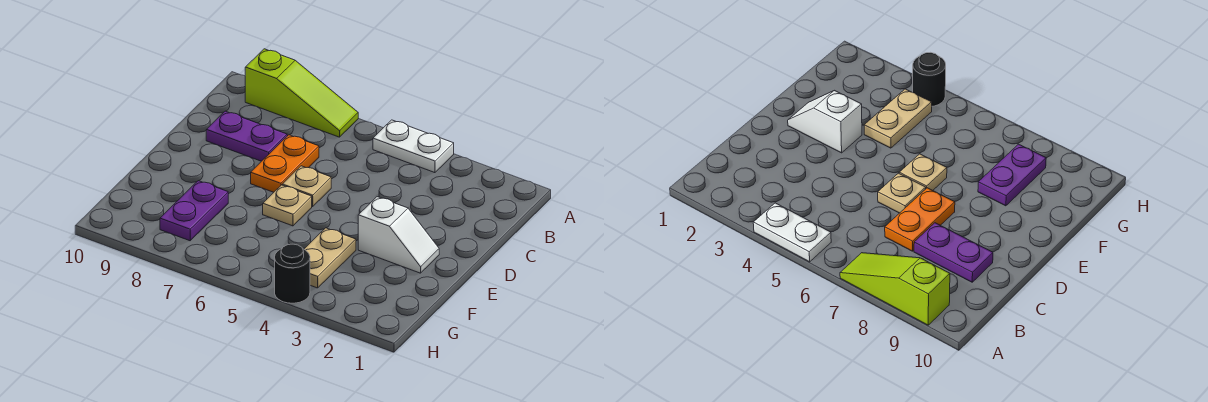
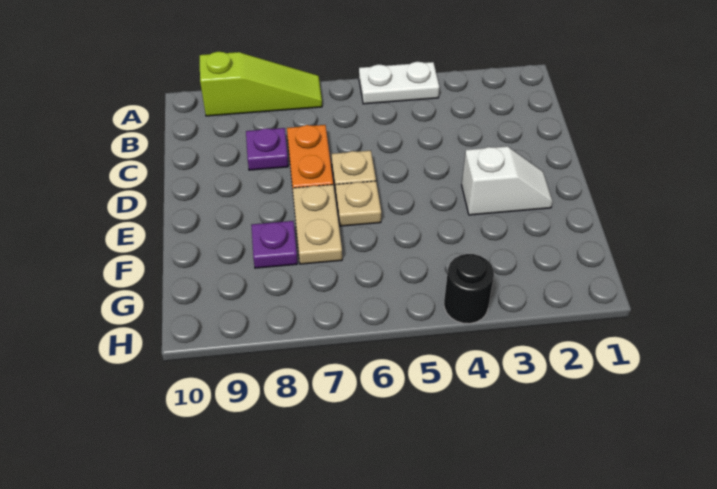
purple 1x2 plate [206,111,287,161] -> purple 1x1 plate [246,128,288,170]
tan 1x2 plate [304,228,356,288] -> tan 1x2 plate moved to [293,185,342,264]
purple 1x2 plate [160,181,228,241] -> purple 1x1 plate [251,221,298,268]

